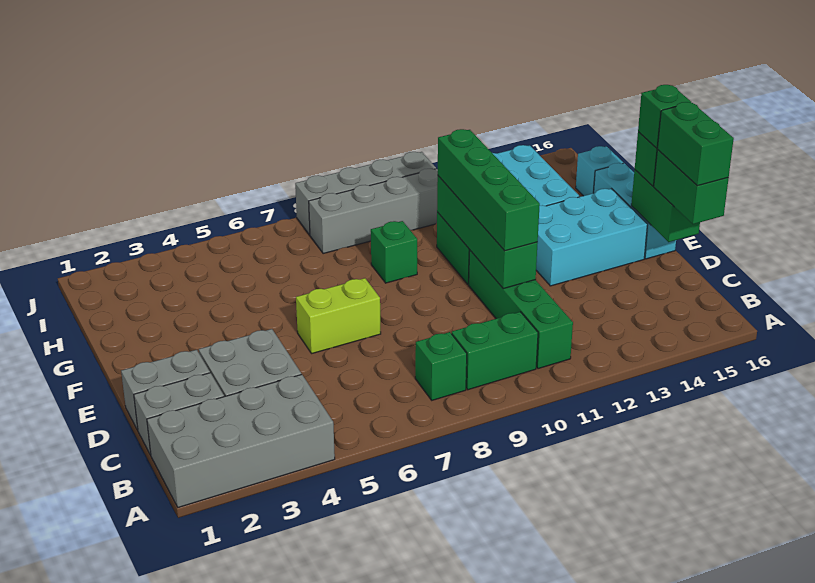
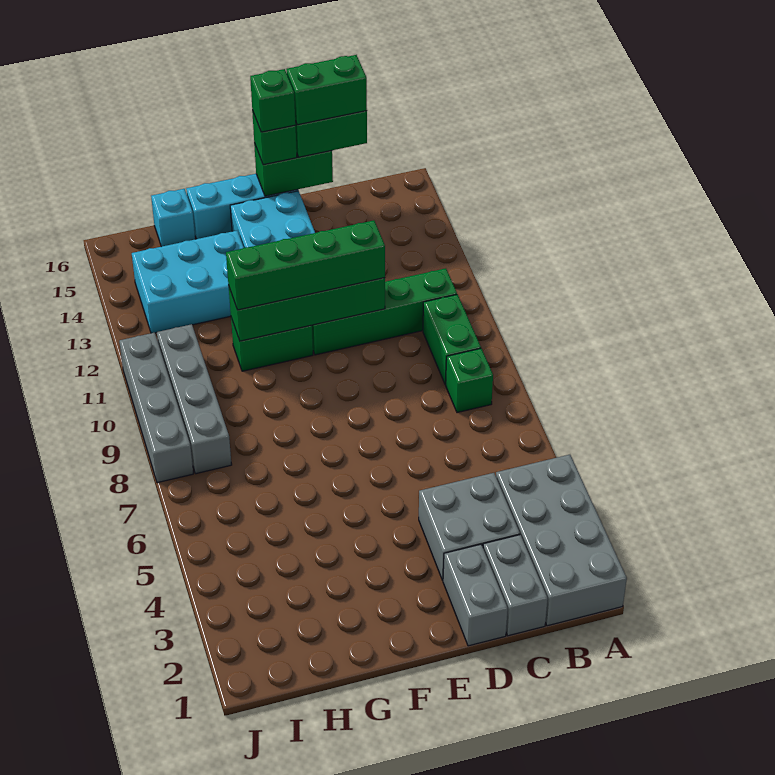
lime 1x2 brick [296,278,381,354] -> none
green 1x1 brick [371,221,417,283] -> none

